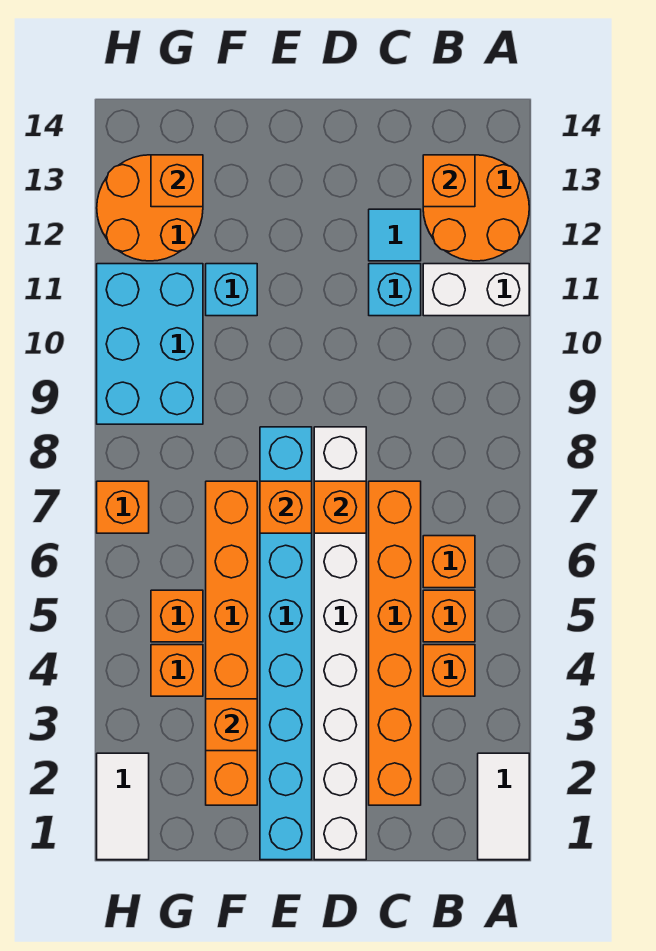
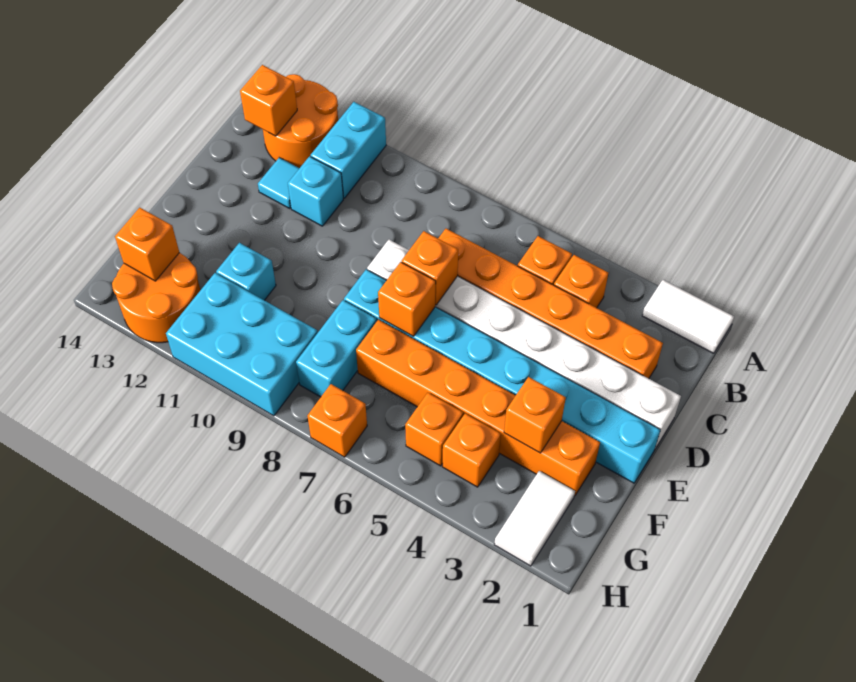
white 1x2 brick [423,264,529,316] -> cyan 1x2 brick [311,102,386,198]
orange 1x1 brick [423,536,475,588] -> none
none -> cyan 1x2 brick [296,300,377,397]
white 1x2 tile [97,753,149,860] -> white 1x2 tile turned to [494,471,575,566]

